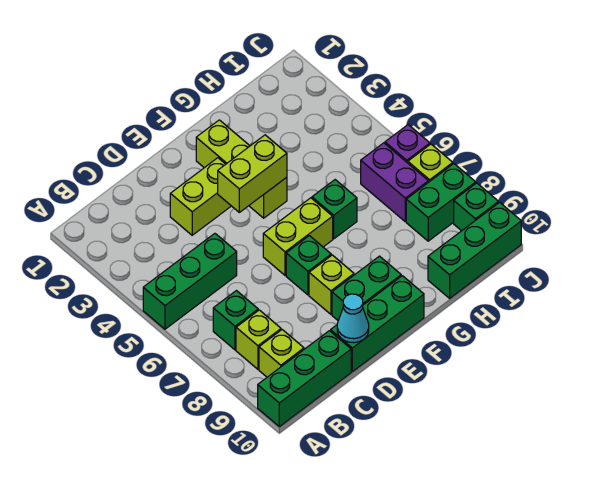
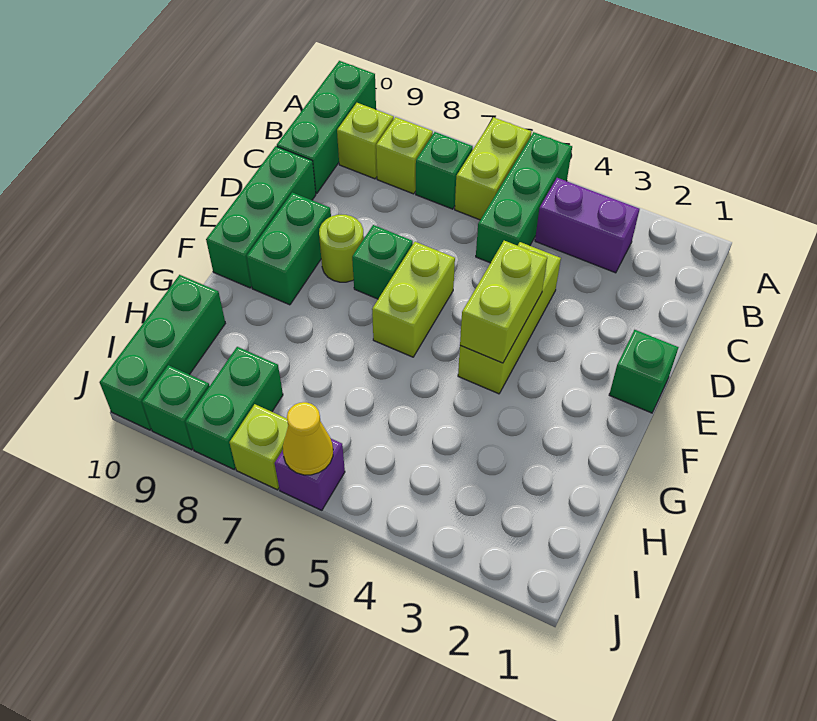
lime 1x2 brick [170,158,231,235] -> lime 1x2 brick moved to [455,117,531,220]
cyan 1x1 cone [337,294,369,343] -> none
lime 1x1 brick [309,255,354,314] -> lime 1x1 round brick [319,215,364,282]
lime 1x3 brick [196,120,287,218] -> lime 1x3 brick turned to [458,242,561,394]
green 1x1 brick [312,180,357,239] -> green 1x1 brick moved to [609,330,679,413]
purple 1x2 brick [361,143,428,222] -> purple 1x2 brick moved to [535,178,639,273]
none -> yellow 1x1 cone [283,402,333,475]

